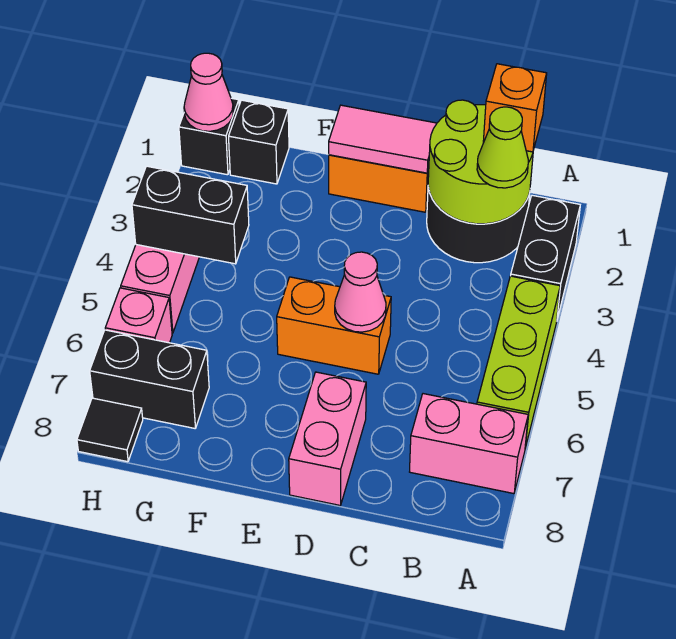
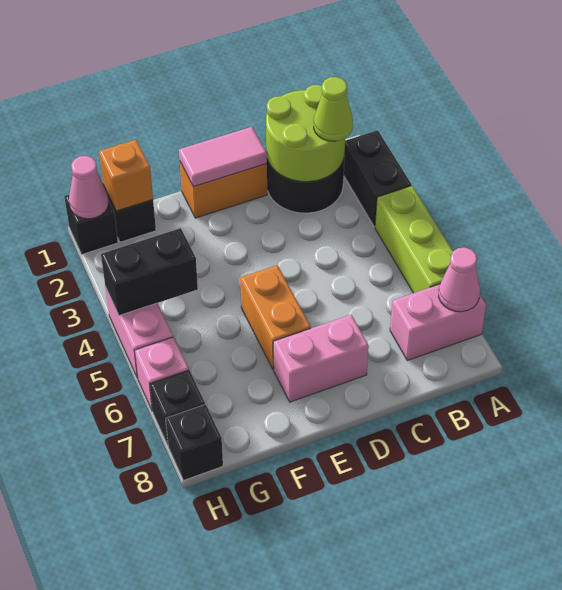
orange 1x1 brick [483,64,547,152] -> orange 1x1 brick moved to [99,140,153,211]
orange 1x2 brick [277,277,391,374] -> orange 1x2 brick turned to [240,265,311,369]
pink 1x1 cone [335,252,386,332] -> pink 1x1 cone moved to [439,247,480,312]
pink 1x2 brick [289,372,366,505] -> pink 1x2 brick turned to [273,315,369,402]
black 1x2 brick [90,330,209,428] -> black 1x1 brick [150,370,205,445]
black 1x1 tile [77,398,143,462] -> black 1x1 brick [166,404,223,480]

